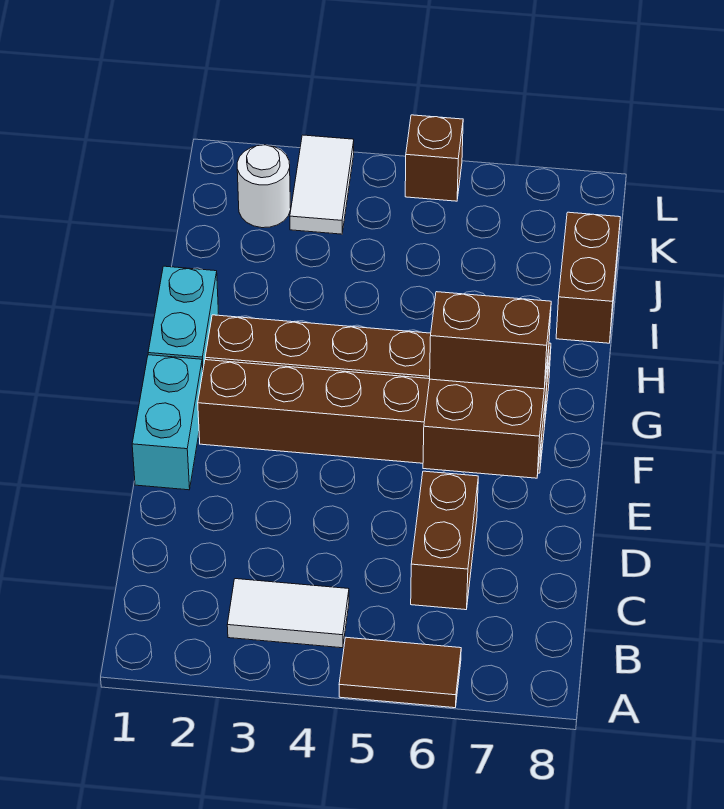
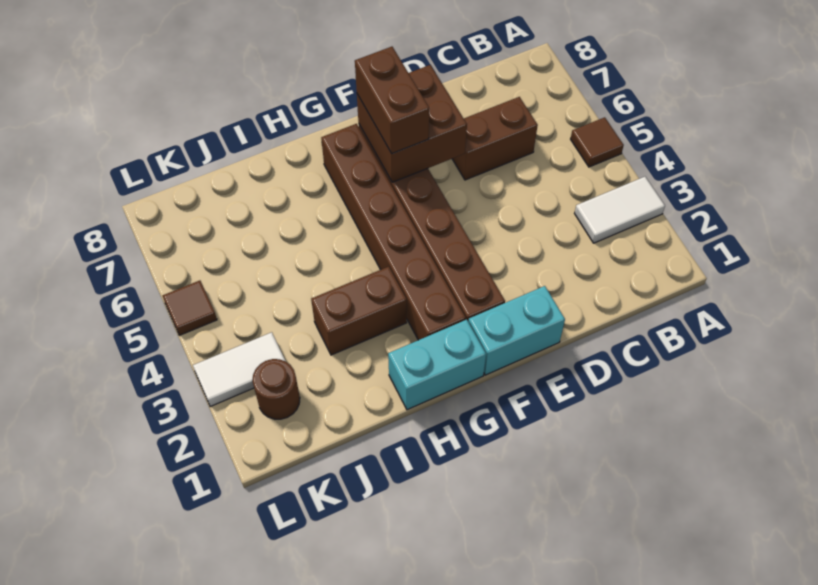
brown 1x2 tile [339,637,461,708] -> brown 1x1 tile [571,117,624,167]
white 1x2 tile [227,579,349,648] -> white 1x2 tile turned to [575,177,665,243]
brown 1x2 brick [556,212,620,343] -> brown 1x2 brick moved to [311,267,407,355]
white 1x1 round brick [237,145,291,228] -> brown 1x1 round brick [252,359,300,419]
brown 1x1 brick [405,115,463,201] -> brown 1x1 tile [163,281,217,335]

